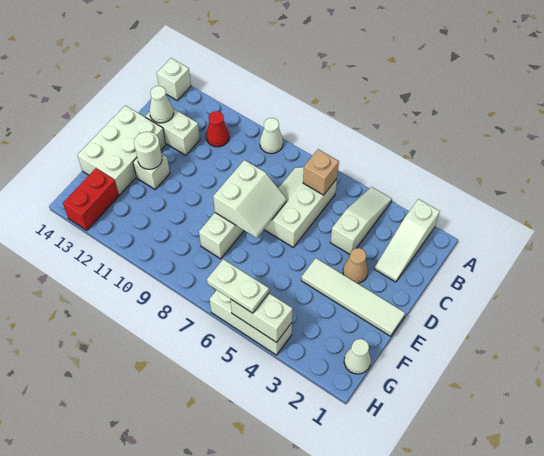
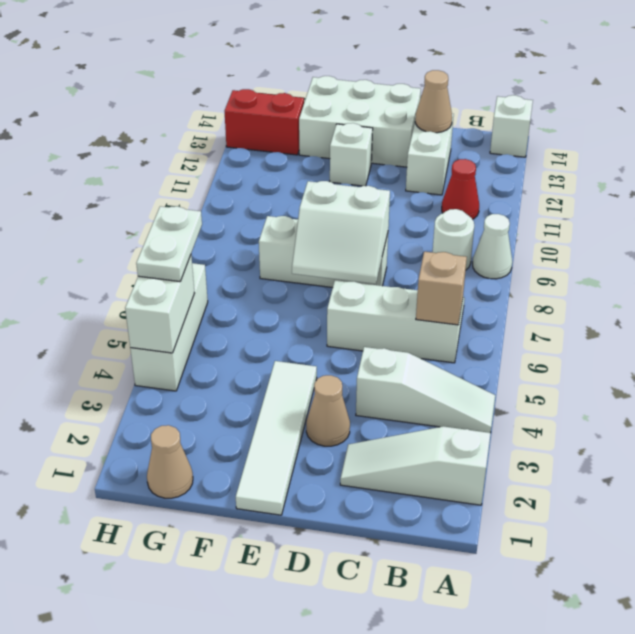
white 1x1 cone [149,86,174,123] -> tan 1x1 cone [415,70,452,133]
white 1x1 round brick [134,132,162,169] -> white 1x1 round brick moved to [432,209,474,270]
white 1x1 cone [344,339,371,374] -> tan 1x1 cone [147,425,193,498]

